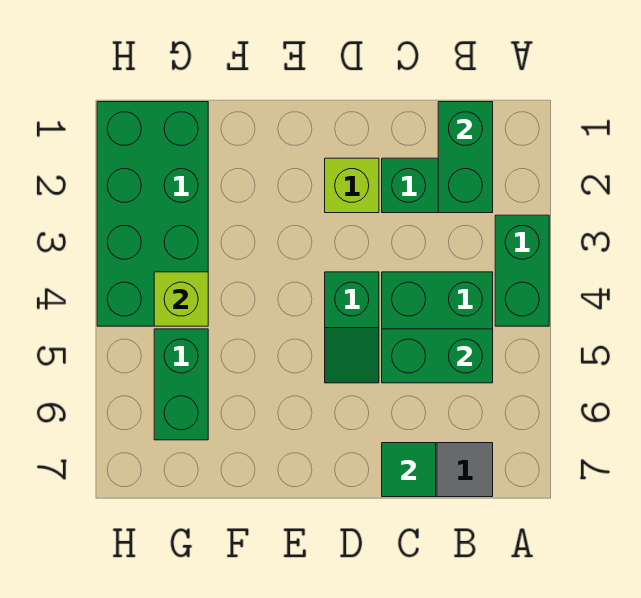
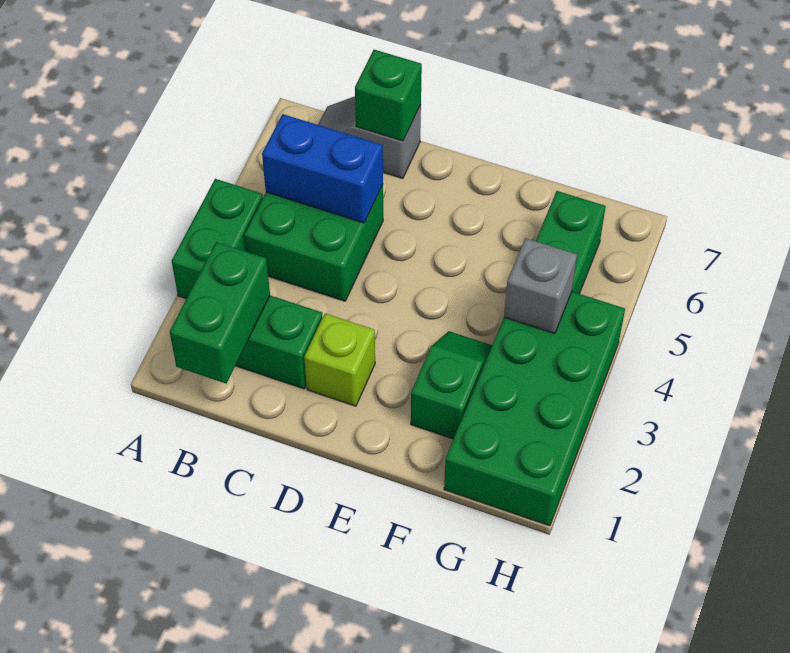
green 1x2 brick [382,329,493,383] -> blue 1x2 brick [262,114,383,223]
green 1x1 tile [382,443,436,497] -> green 1x1 brick [355,50,422,141]
green 1x2 slope [325,272,379,383] -> green 1x2 slope moved to [411,331,492,439]
lime 1x1 brick [154,272,208,326] -> grey 1x1 brick [504,238,577,334]

